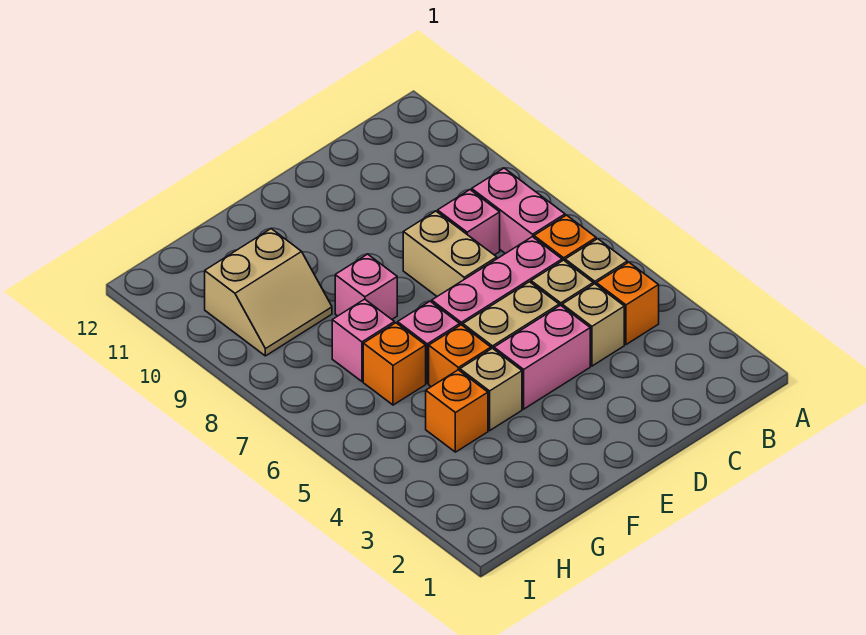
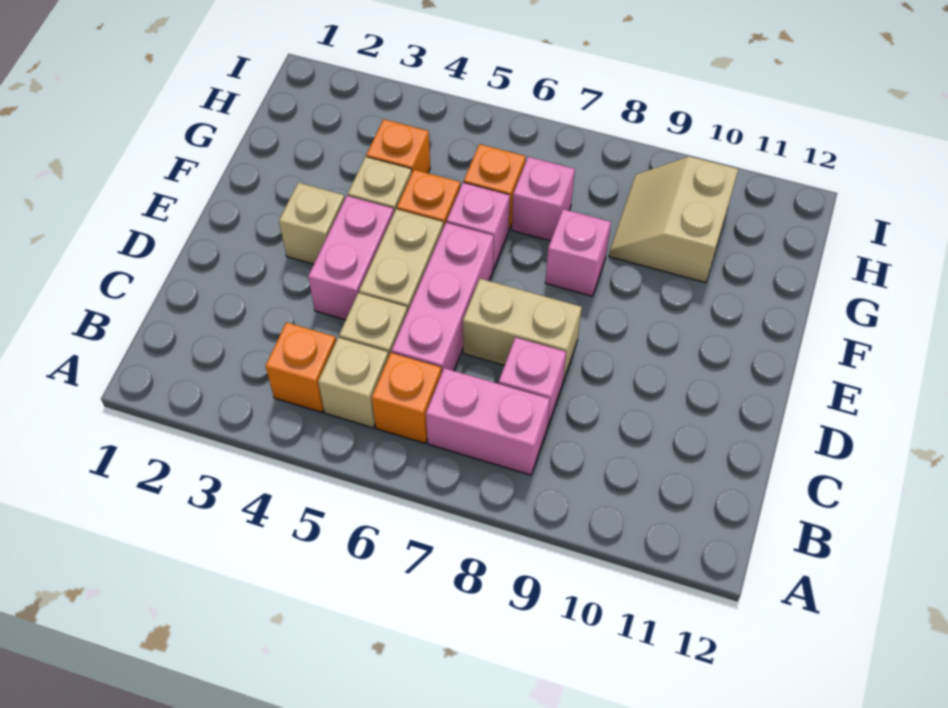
tan 1x1 brick [562,284,624,366] -> tan 1x1 brick moved to [279,183,345,264]

